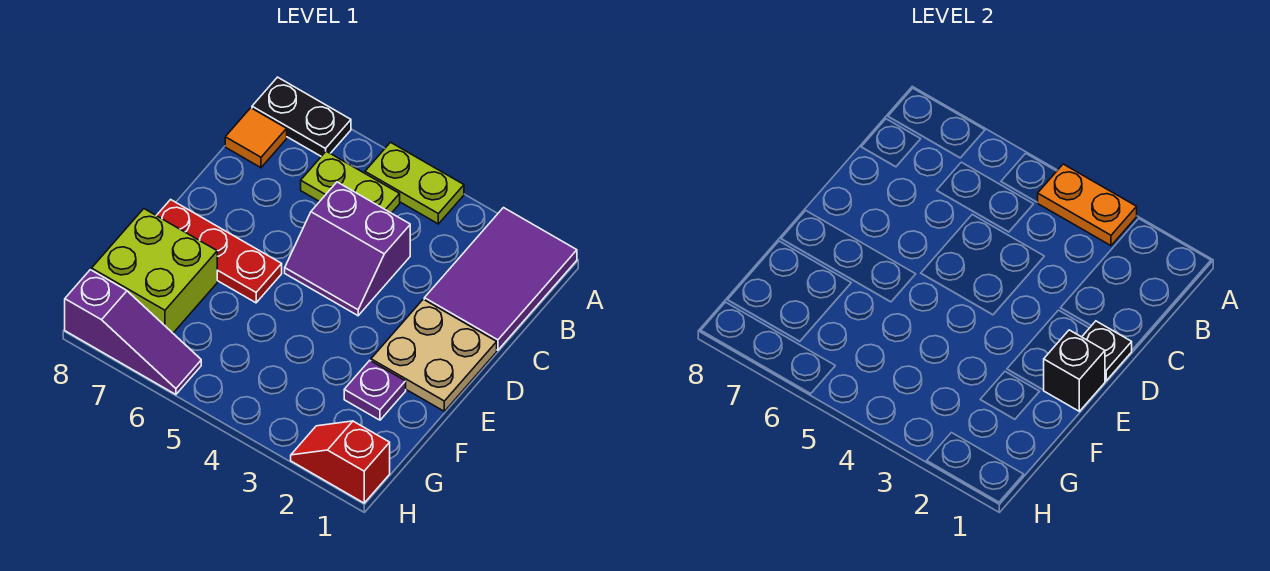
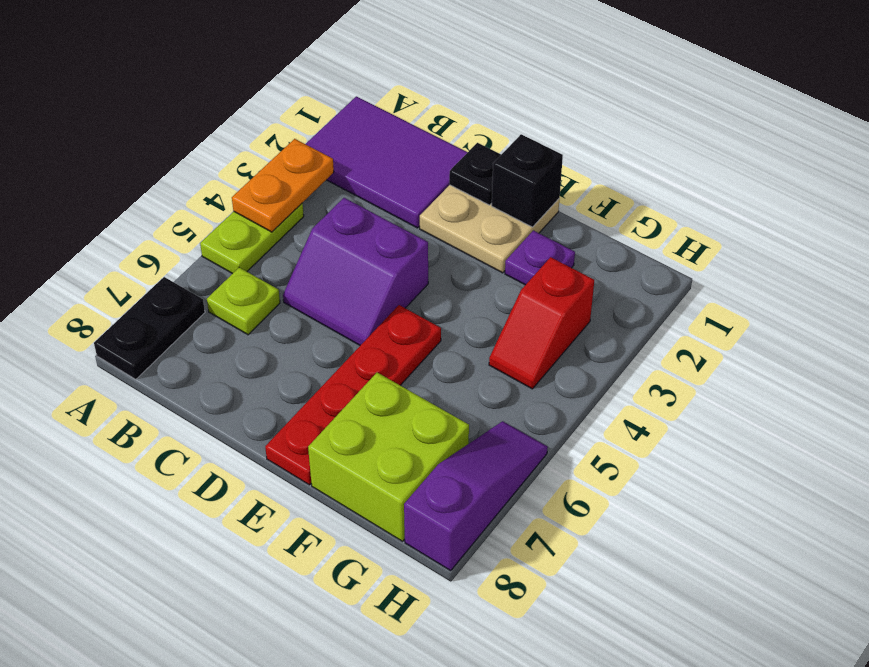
lime 1x2 plate [301,151,400,213] -> lime 1x1 plate [207,267,280,335]
orange 1x1 tile [225,108,287,168] -> none
purple 2x2 slope [285,182,410,316] -> purple 2x2 slope turned to [283,198,428,345]
red 1x3 plate [156,200,282,303] -> red 1x4 plate [265,305,441,485]
red 1x2 slope [291,421,390,503] -> red 1x2 slope moved to [489,257,594,389]

